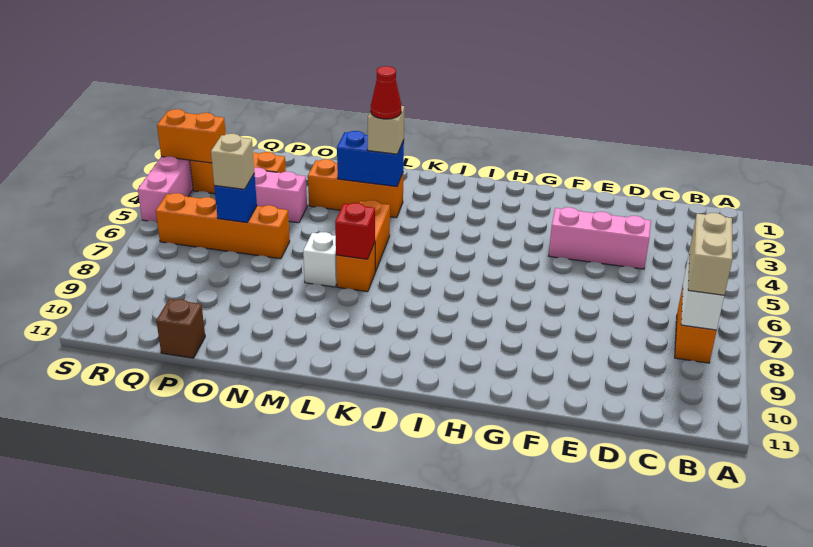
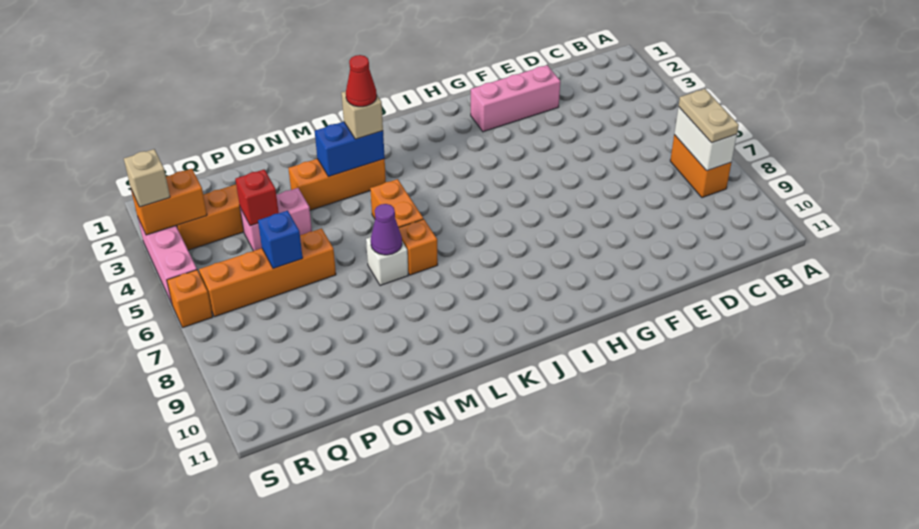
tan 1x2 brick [688,213,732,295] -> tan 1x2 plate [679,89,739,143]
pink 1x3 brick [549,207,651,269] -> pink 1x3 brick moved to [471,65,560,132]
red 1x1 brick [335,203,375,259] -> red 1x1 brick moved to [235,169,279,226]
none -> purple 1x1 cone [371,204,402,255]
tan 1x1 brick [211,134,254,189] -> tan 1x1 brick moved to [124,149,170,207]
brown 1x1 brick [156,299,205,358] -> none
none -> orange 1x1 brick [167,270,213,328]

